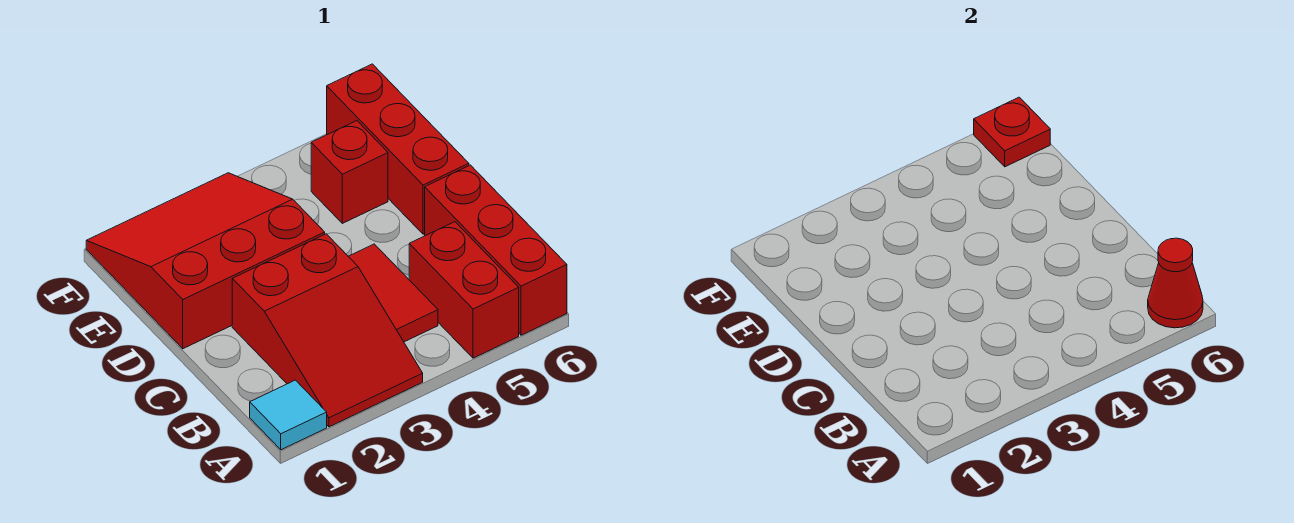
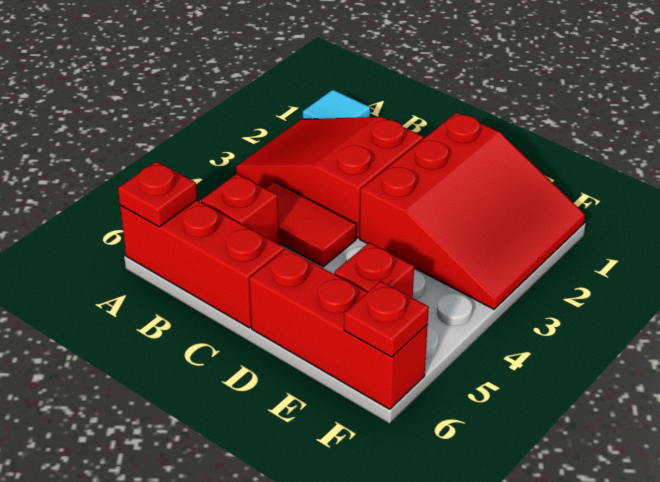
red 1x2 brick [409,222,519,358] -> red 1x1 brick [201,174,279,244]
red 1x1 cone [1148,238,1203,328] -> red 1x1 plate [118,162,197,227]

